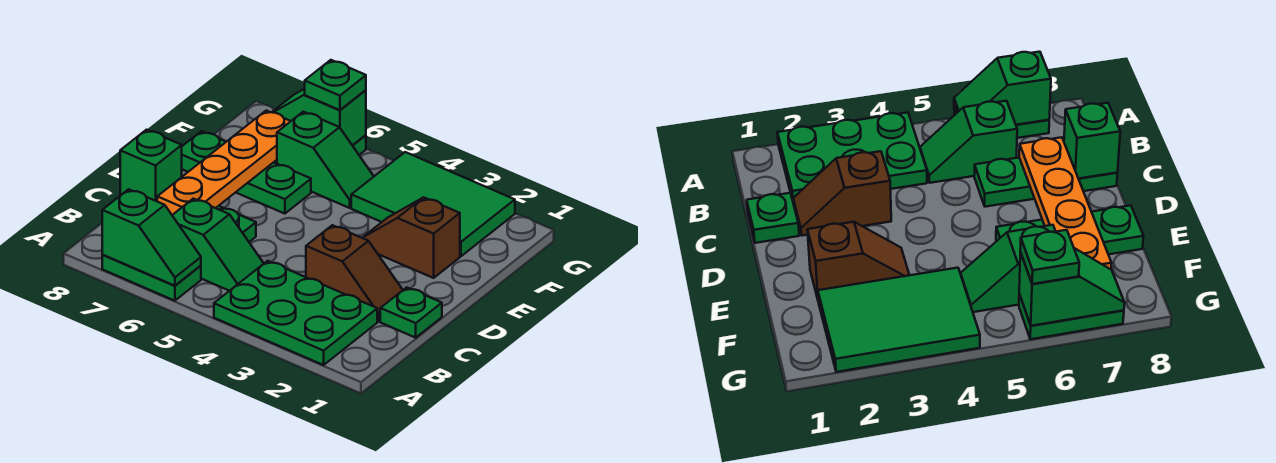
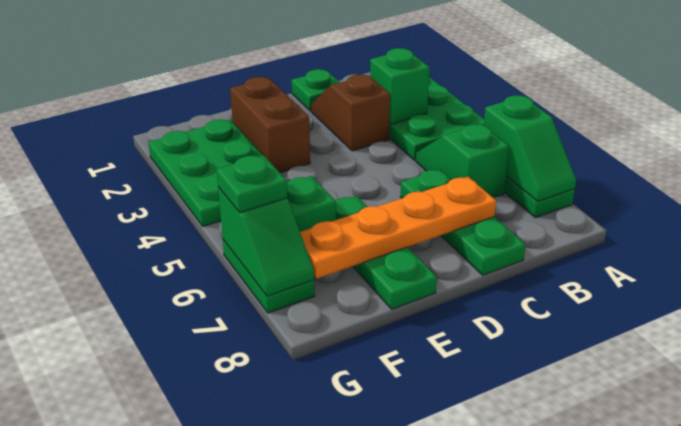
green 1x2 slope [102,189,201,286] -> green 1x2 slope turned to [484,95,576,201]
green 1x1 brick [120,130,182,201] -> green 1x1 brick moved to [370,48,430,124]
brown 1x2 slope [363,197,460,278] -> brown 1x2 brick [230,77,310,173]
green 2x3 tile [351,152,515,256] -> green 2x3 plate [148,119,263,226]

